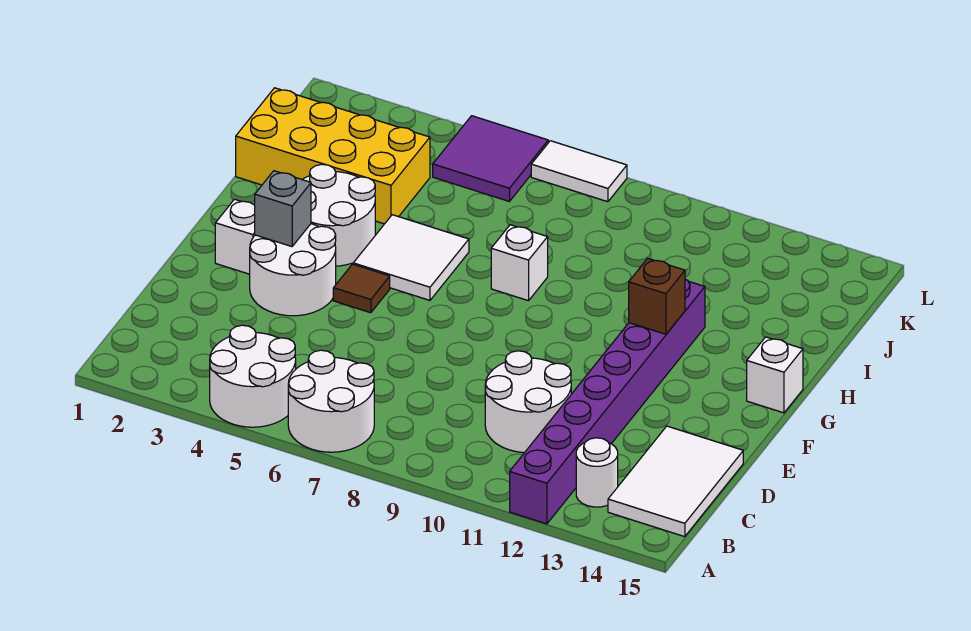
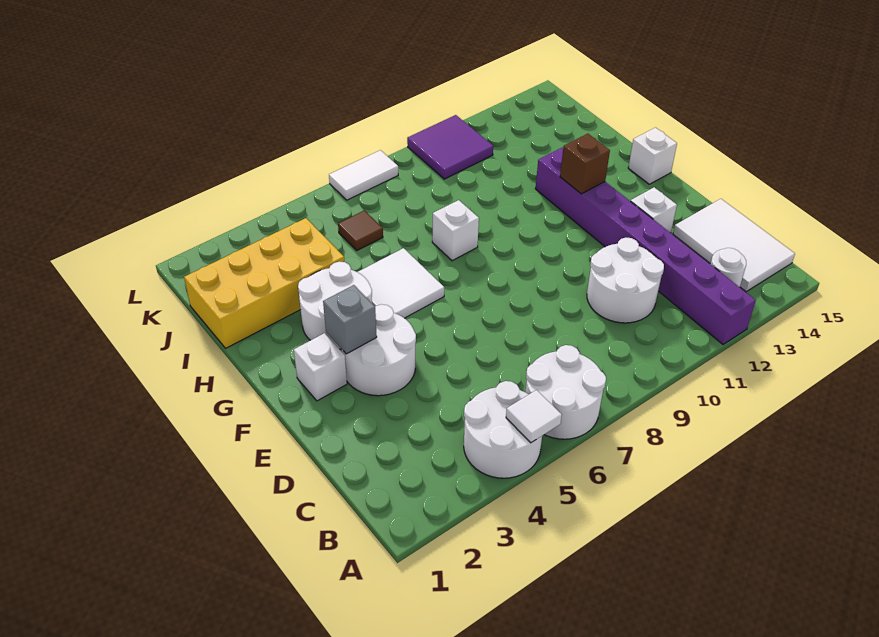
none -> white 1x1 tile [506,390,562,443]
none -> white 1x1 brick [631,187,677,233]
brown 1x1 tile [333,264,390,313] -> brown 1x1 tile moved to [338,210,383,250]
purple 2x2 tile [433,116,548,201] -> purple 2x2 tile moved to [407,115,493,179]

